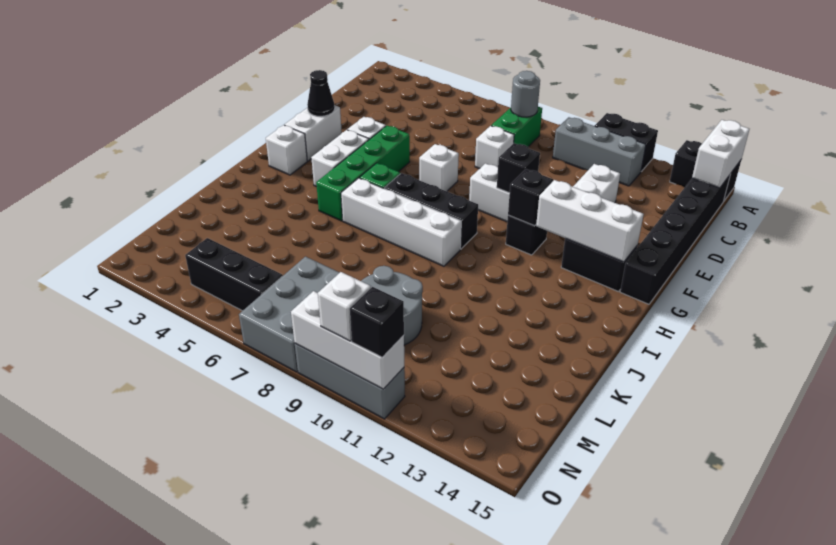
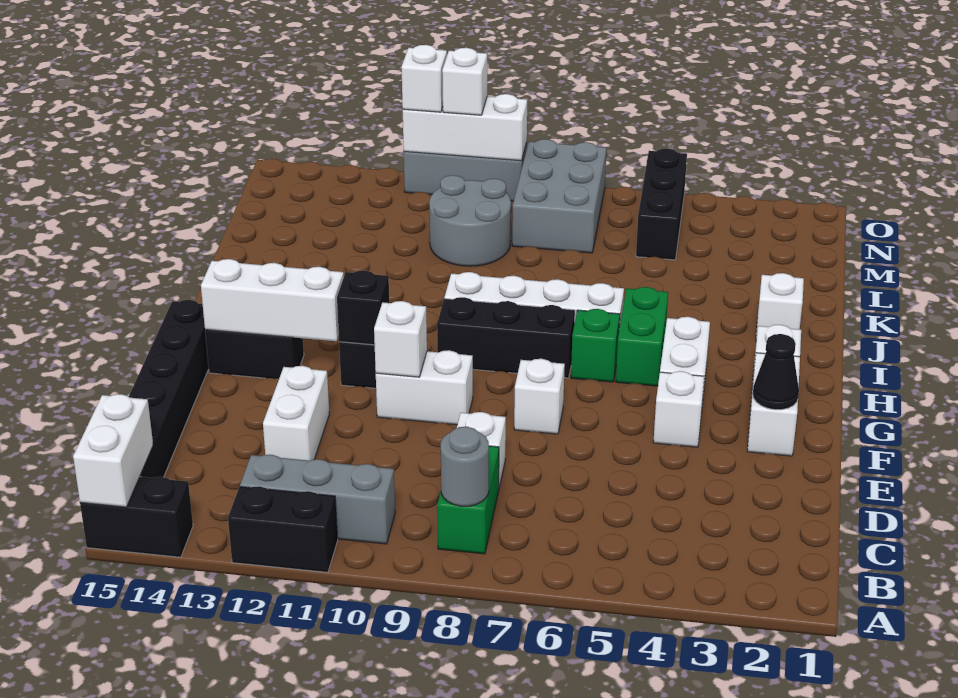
green 1x4 brick [316,126,410,221] -> green 1x2 brick [616,287,668,386]
black 1x1 brick [497,143,540,193] -> white 1x1 brick [374,301,427,377]
none -> white 1x1 brick [756,273,804,340]
black 1x3 brick [185,238,283,311] -> black 1x3 brick turned to [636,149,687,260]
black 1x1 brick [350,287,404,357] -> white 1x1 brick [402,45,447,112]

